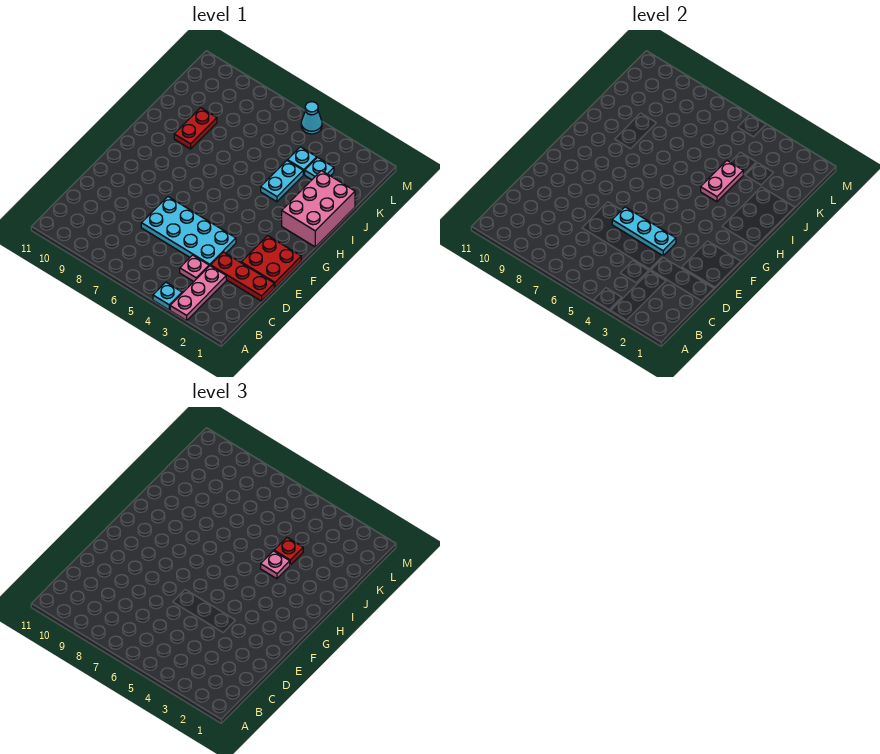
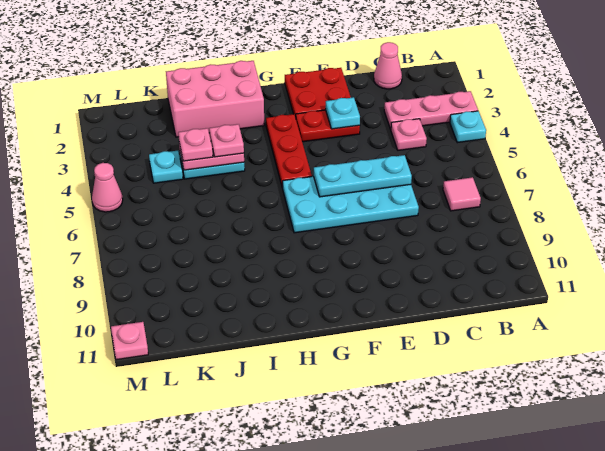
none -> pink 1x1 tile [443,177,481,211]
none -> pink 1x1 cone [374,42,402,89]
red 1x3 plate [211,252,274,301] -> red 1x3 plate moved to [266,114,312,188]
cyan 2x4 plate [141,197,236,266] -> cyan 2x4 plate turned to [283,176,419,233]
cyan 1x3 plate [612,207,676,256] -> cyan 1x3 plate turned to [314,155,412,197]
red 1x2 plate [174,108,217,149] -> red 1x2 plate moved to [296,110,360,142]
red 1x1 plate [274,538,303,565] -> pink 1x1 plate [178,128,213,161]
cyan 1x1 plate [305,157,334,180] -> cyan 1x1 plate moved to [326,97,360,129]
cyan 1x1 cone [301,102,322,134] -> pink 1x1 cone [92,163,123,212]
none -> pink 1x1 plate [111,322,148,360]

